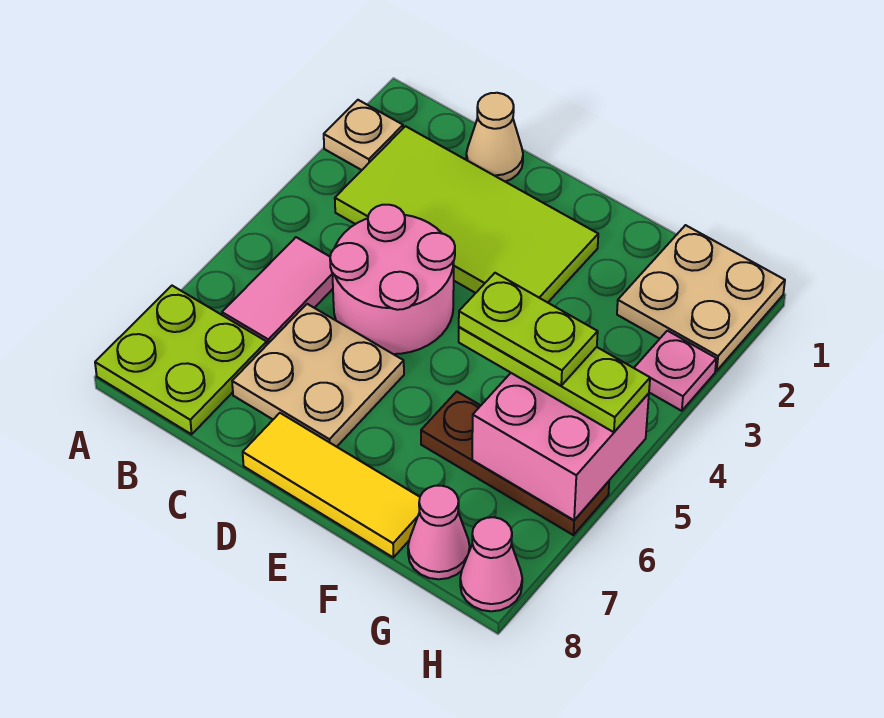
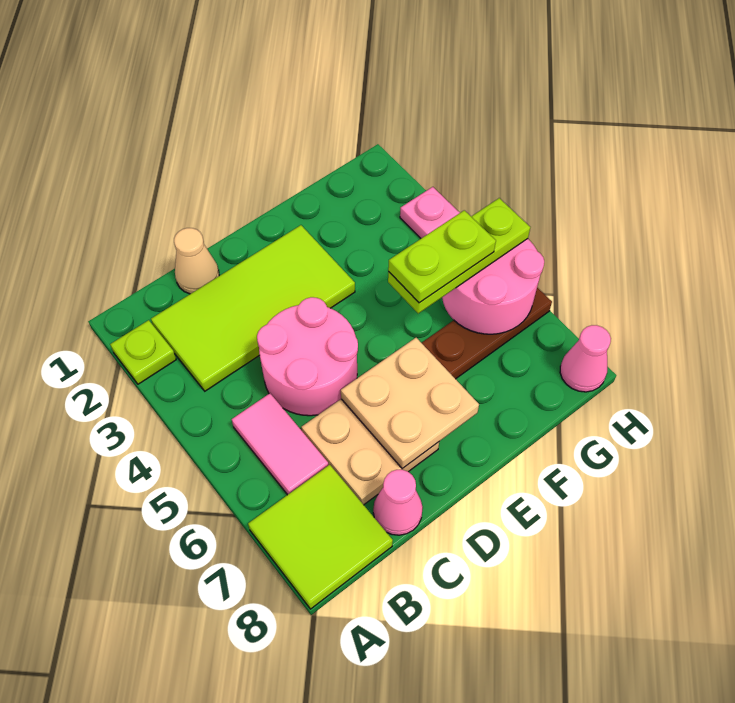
tan 1x1 plate [324,100,403,170] -> lime 1x1 plate [110,320,176,384]
lime 2x2 plate [95,286,267,434] -> lime 2x2 tile [248,465,393,609]
yellow 1x3 tile [243,413,420,557] -> none
tan 2x2 plate [617,225,785,371] -> tan 2x2 plate moved to [341,338,479,469]
pink 2x2 brick [472,373,649,520] -> pink 2x2 round brick [442,239,544,334]
pink 1x1 cone [408,486,470,579] -> pink 1x1 cone moved to [373,470,423,535]

